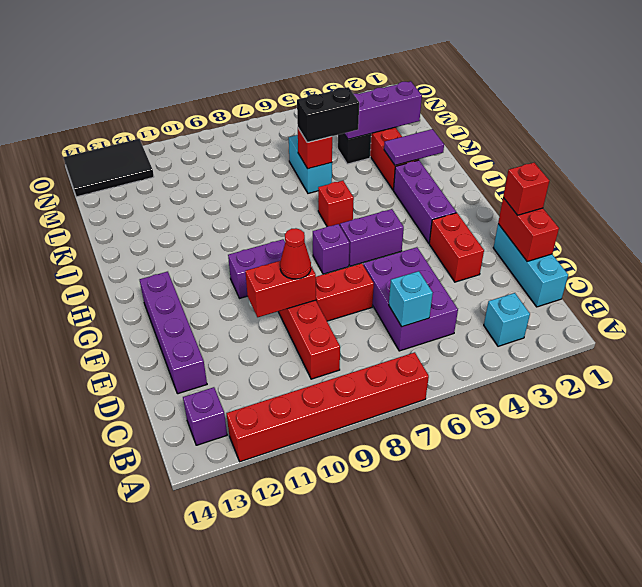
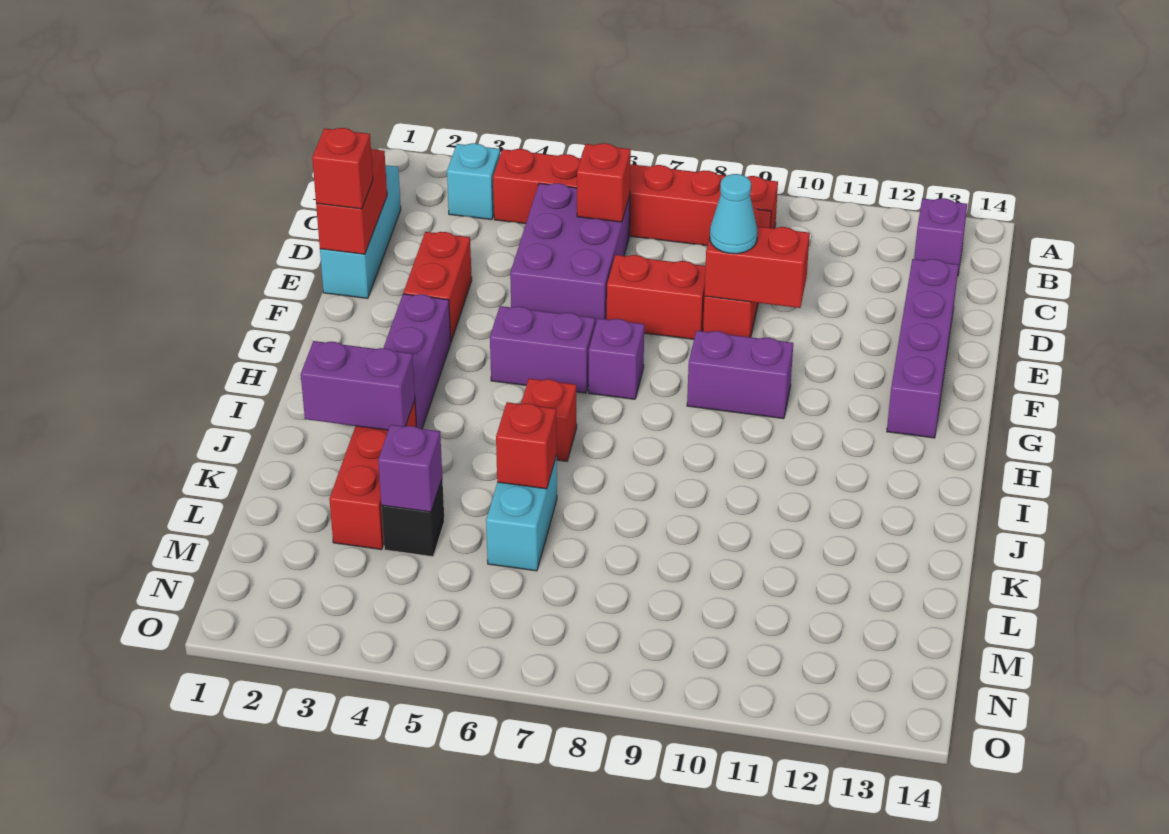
red 1x6 brick [226,352,429,462] -> red 1x6 brick moved to [493,149,778,246]
cyan 1x1 brick [389,271,433,327] -> red 1x1 brick [577,143,631,222]
red 1x1 cone [280,228,311,279] -> cyan 1x1 cone [710,174,757,254]
purple 1x2 tile [384,129,444,165] -> purple 1x2 brick [301,341,415,430]
black 1x2 brick [297,87,359,142] -> none
purple 1x3 brick [344,81,422,139] -> purple 1x1 brick [378,425,442,512]
black 2x3 tile [63,139,154,197] -> none

